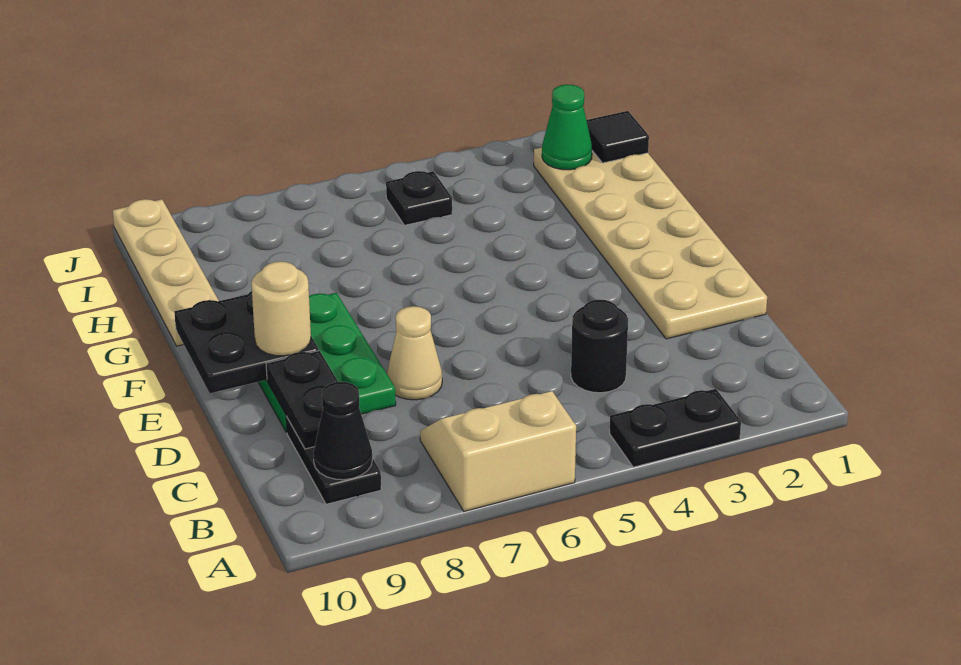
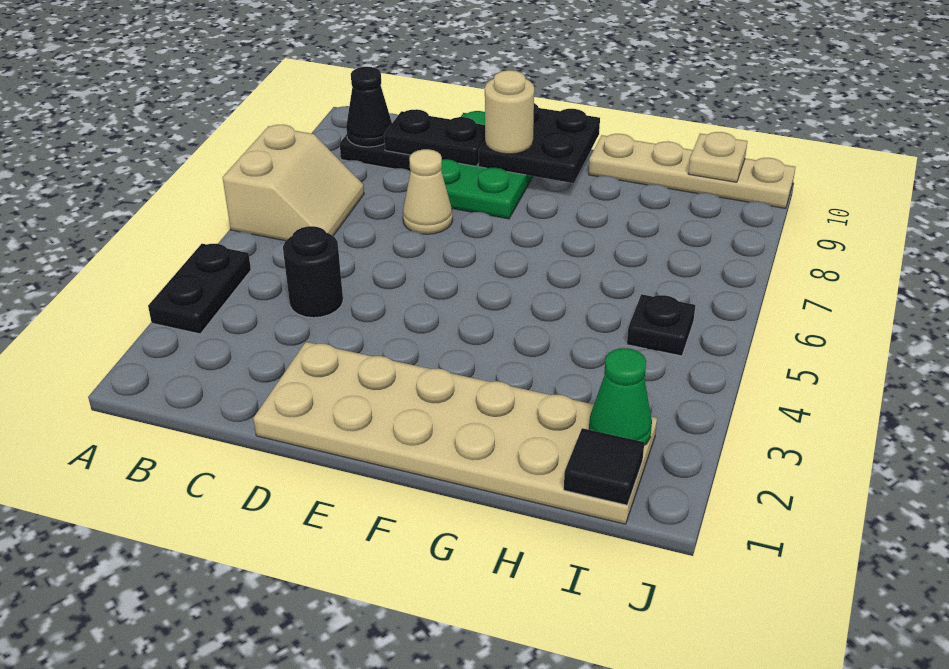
green 2x3 plate [258,293,396,433] -> green 2x3 plate turned to [441,111,533,219]
none -> tan 1x1 plate [688,132,747,182]

